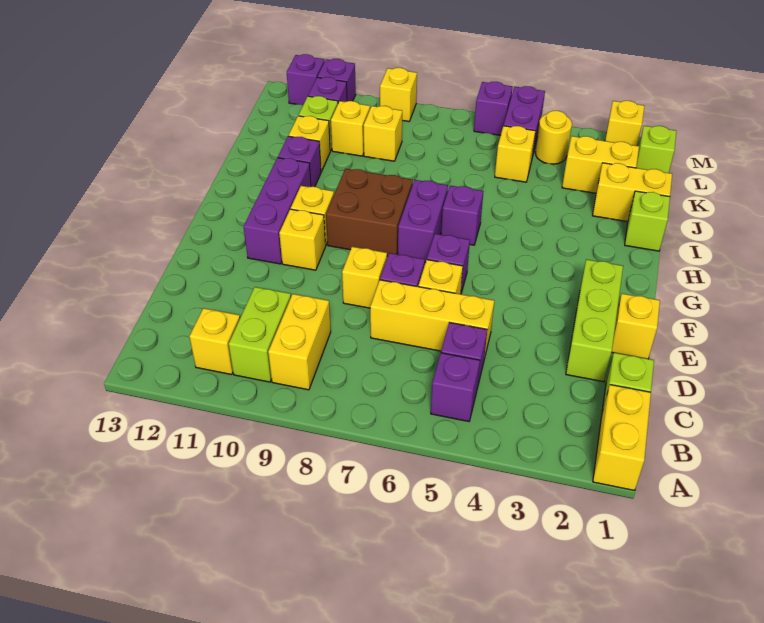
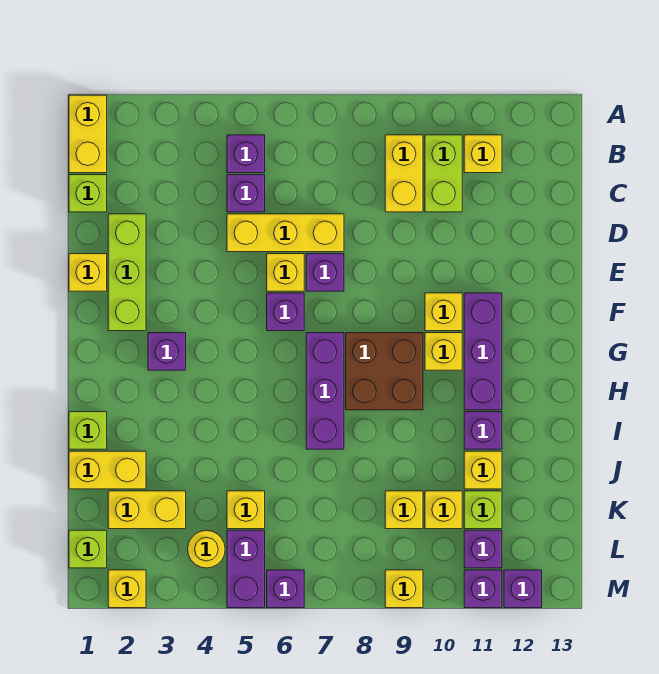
yellow 1x1 brick [342,247,387,308] -> none
purple 1x2 brick [398,180,448,263] -> purple 1x3 brick [306,333,344,449]
purple 1x1 brick [441,186,484,245] -> purple 1x1 brick moved to [148,333,186,370]

